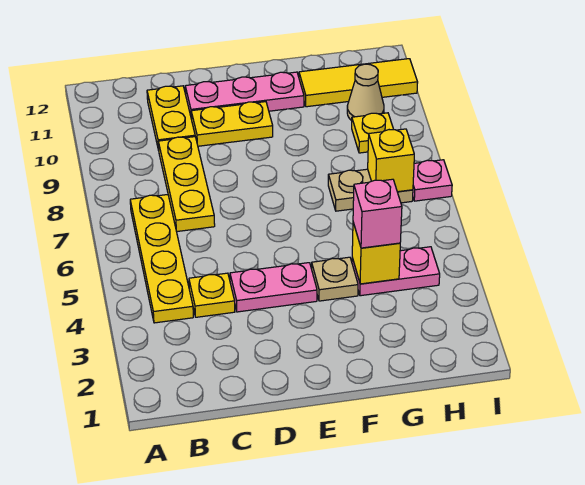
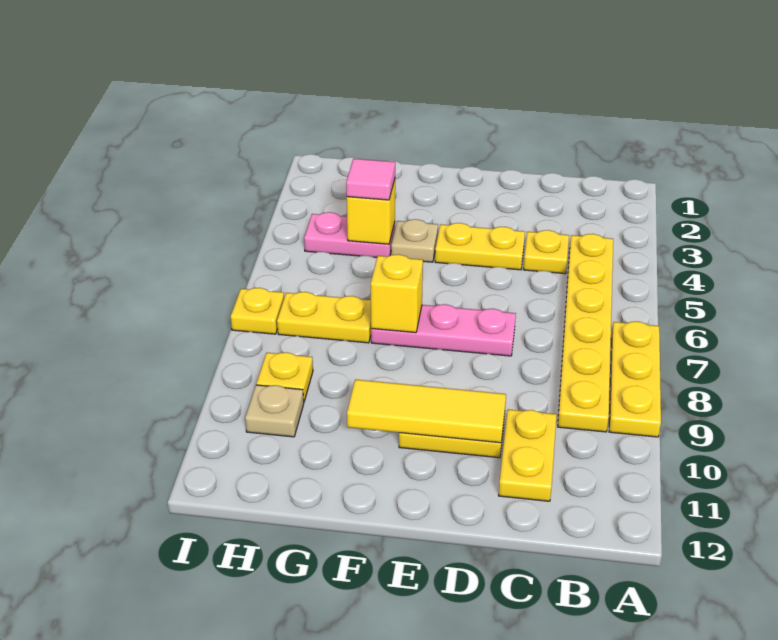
yellow 1x4 plate [130,195,193,323] -> yellow 1x6 plate [558,234,613,432]
yellow 1x3 plate [158,137,215,232] -> yellow 1x3 plate moved to [609,321,661,437]
pink 1x2 plate [230,263,317,312] -> yellow 1x2 plate [435,223,525,270]
pink 1x3 plate [185,72,304,119] -> pink 1x3 plate moved to [371,304,516,356]
pink 1x1 brick [353,179,402,248] -> pink 1x1 tile [346,159,395,200]
tan 1x2 plate [328,169,413,211] -> yellow 1x2 plate [277,292,371,343]
yellow 1x3 tile [299,59,418,107] -> yellow 1x3 tile moved to [347,380,506,443]
yellow 1x1 brick [368,129,414,192] -> yellow 1x1 brick moved to [371,254,423,333]
tan 1x1 cone [347,64,384,121] -> tan 1x1 plate [245,385,304,437]
pink 1x1 plate [413,160,452,201] -> yellow 1x1 plate [231,288,284,334]

